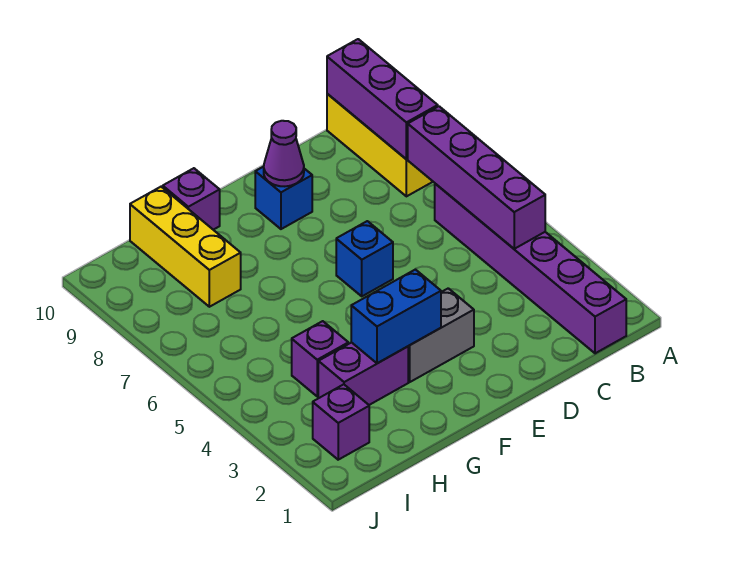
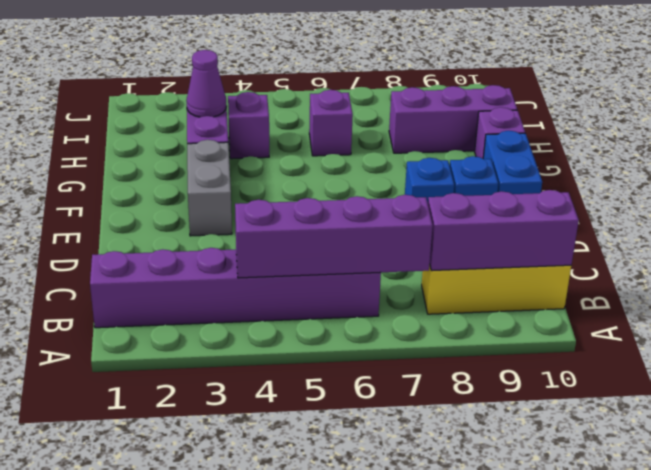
blue 1x1 brick [336,221,393,296] -> blue 1x1 brick moved to [405,158,454,203]
purple 1x1 cone [264,121,304,186] -> purple 1x1 cone moved to [186,50,227,117]
blue 1x2 brick [351,269,441,363] -> blue 1x2 brick moved to [483,131,542,194]
yellow 1x3 brick [130,187,241,307] -> purple 1x3 brick [389,85,517,153]
purple 1x1 brick [313,384,369,460] -> purple 1x1 brick moved to [309,90,353,156]

